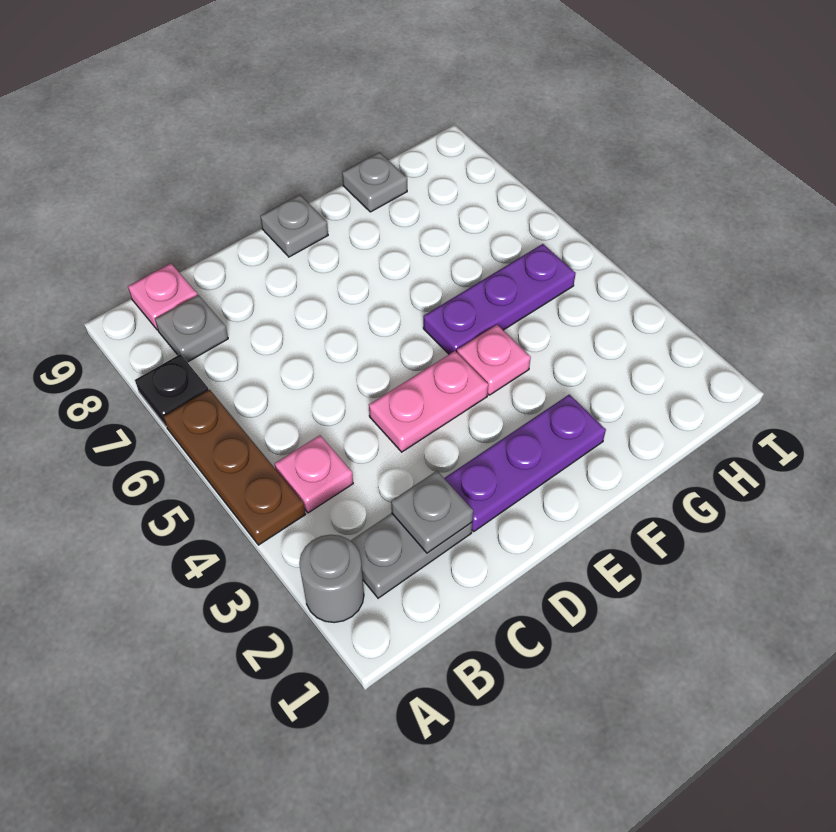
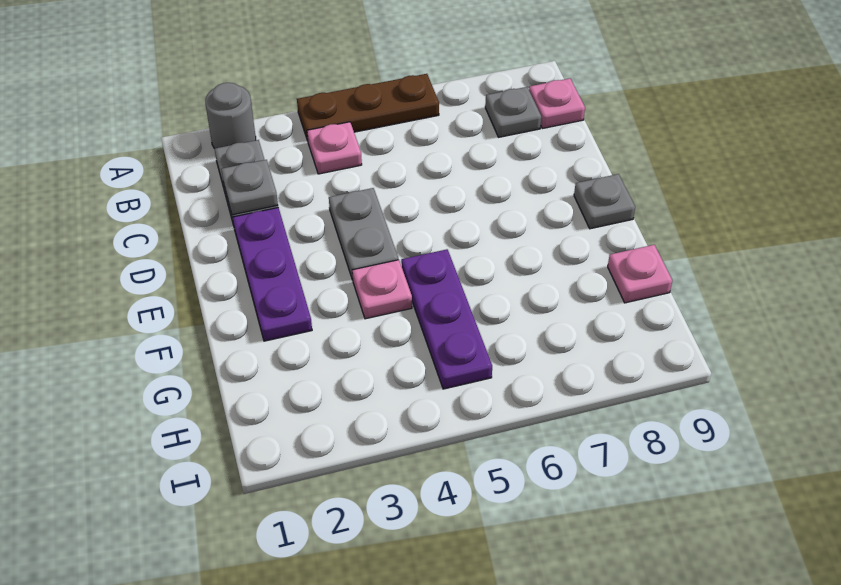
black 1x1 plate [135,354,209,426] -> none
pink 1x2 plate [369,351,488,452] -> grey 1x2 plate [329,188,398,280]
grey 1x1 plate [342,152,407,212] -> pink 1x1 plate [608,245,672,303]

